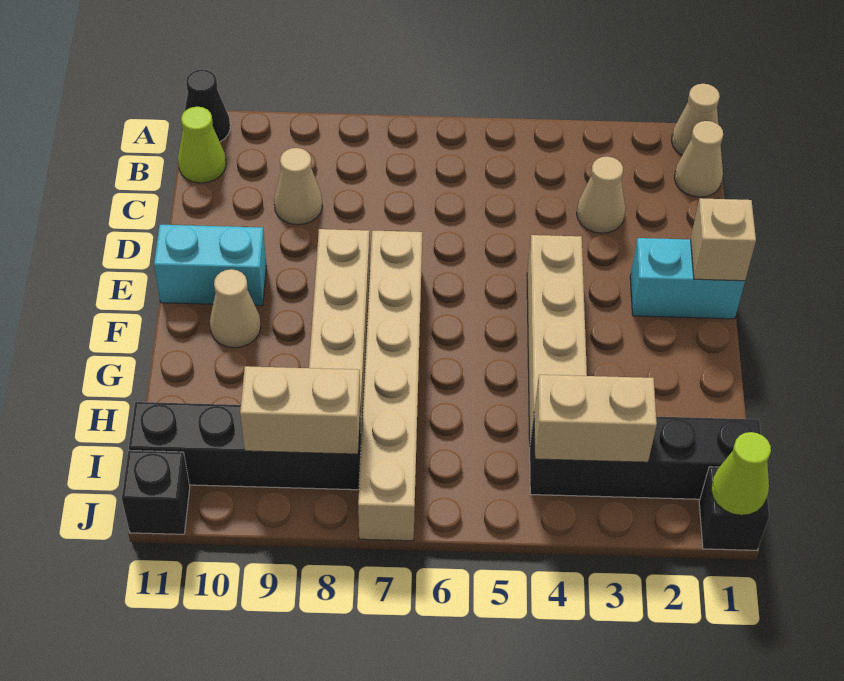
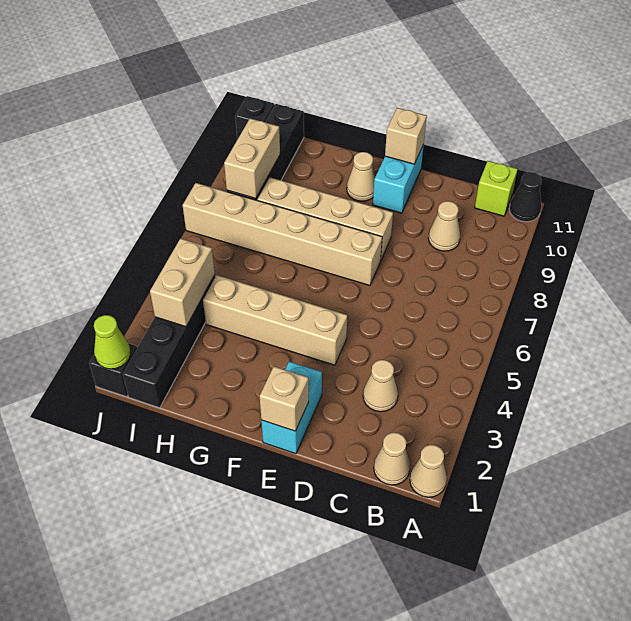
lime 1x1 cone [178,107,226,183] -> lime 1x1 brick [475,161,518,216]
none -> tan 1x1 brick [385,108,427,164]

